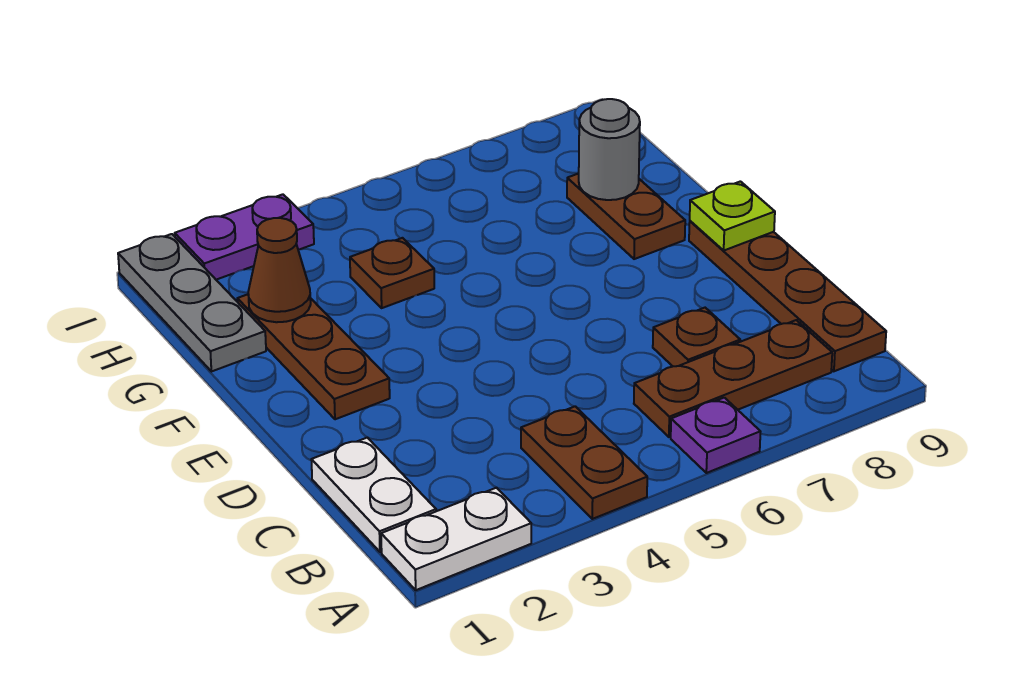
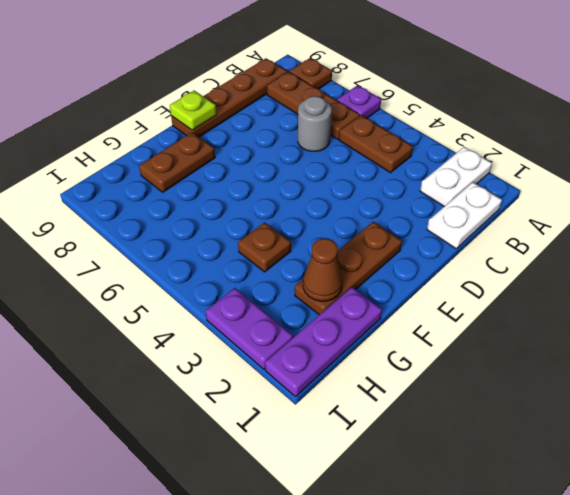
white 1x2 plate [381,488,531,590] -> white 1x2 plate turned to [420,147,492,206]
brown 1x2 plate [521,406,647,519] -> brown 1x2 plate turned to [339,115,413,173]
brown 1x1 plate [653,308,740,366] -> brown 1x1 plate moved to [289,58,332,89]
grey 1x3 plate [118,234,266,372] -> purple 1x3 plate [265,287,382,397]
grey 1x1 round brick [579,99,640,200] -> grey 1x1 round brick moved to [298,96,332,151]

